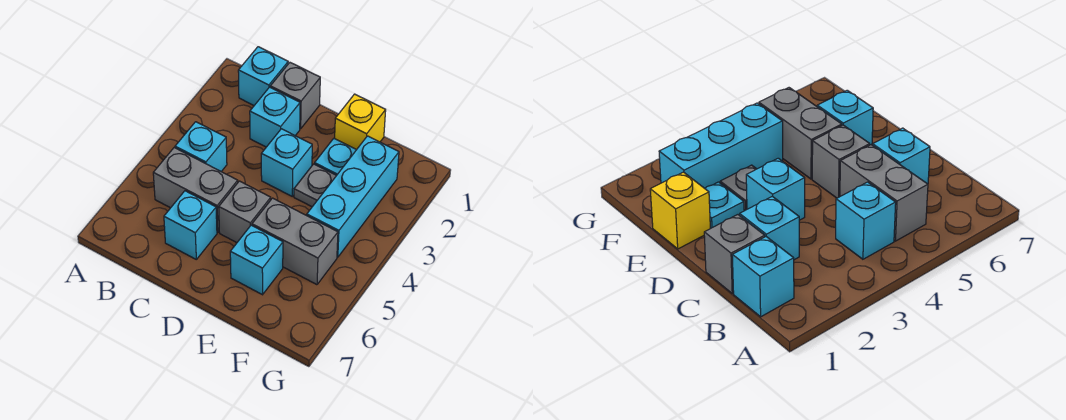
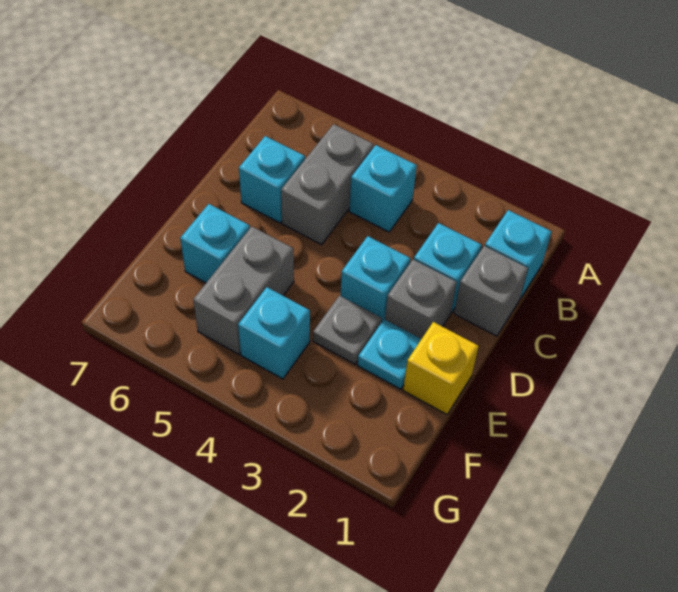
grey 1x1 brick [219,181,271,243] -> grey 1x1 brick moved to [385,260,457,339]
cyan 1x3 brick [307,136,399,257] -> cyan 1x1 brick [238,287,310,379]

